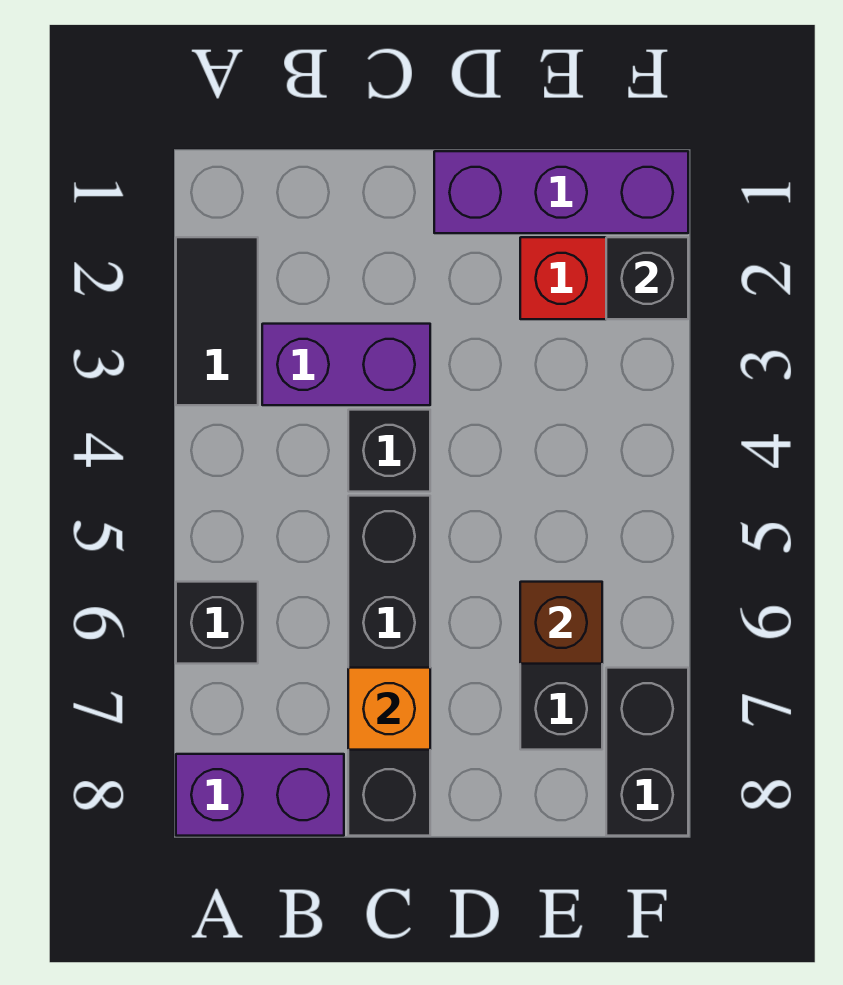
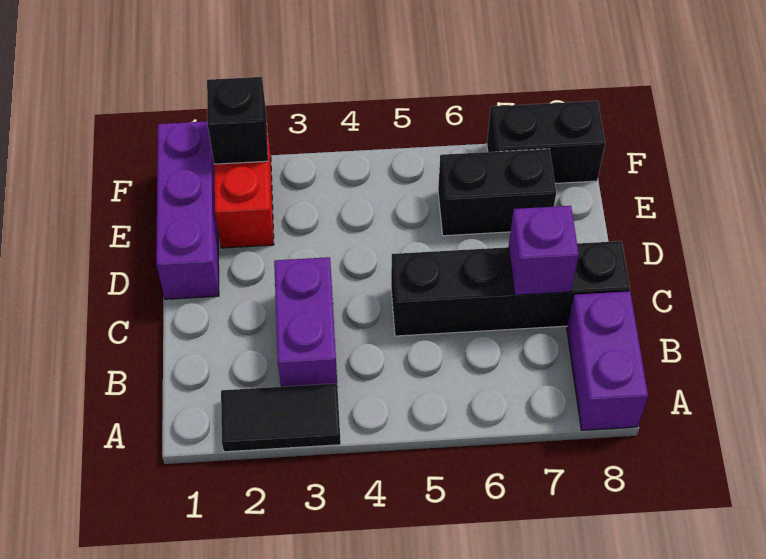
black 1x1 brick [176,582,258,664] -> none
black 1x1 brick [348,410,430,492] -> none
orange 1x1 brick [348,668,430,750] -> purple 1x1 brick [509,206,579,295]
brown 1x1 brick [520,582,602,664] -> none

